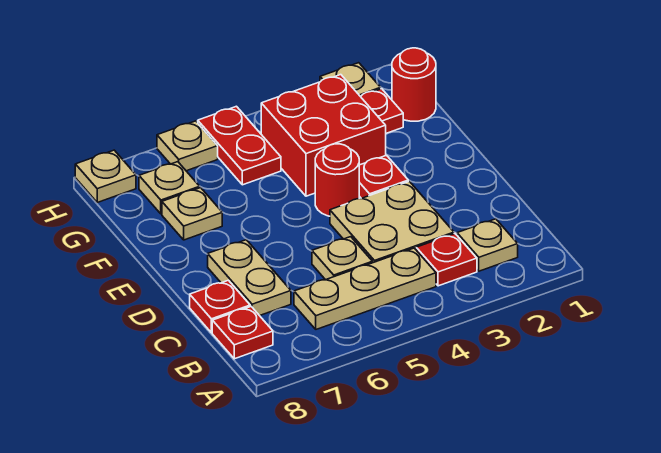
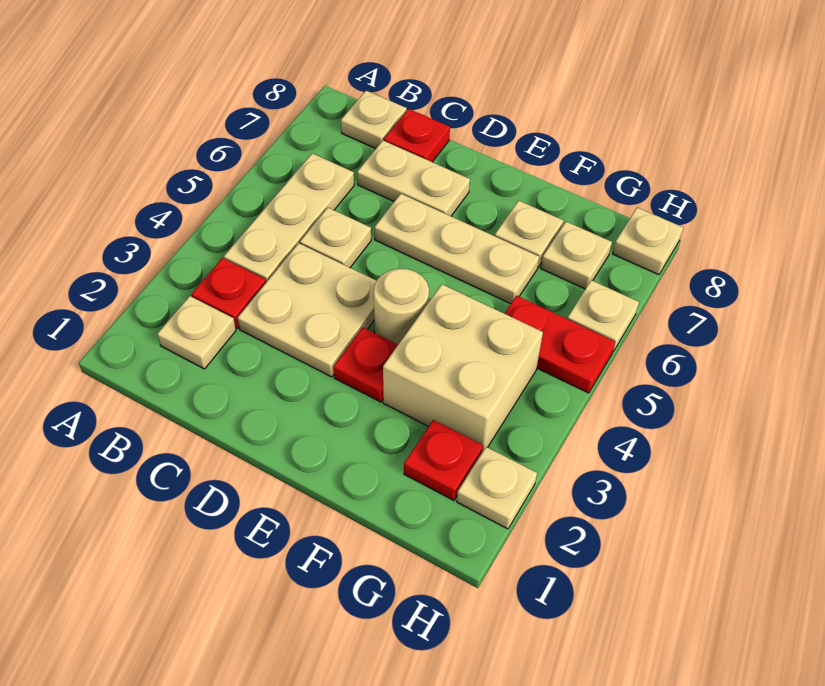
red 1x1 plate [212,306,273,359] -> tan 1x1 plate [341,91,407,149]
none -> tan 1x3 plate [375,194,539,304]
red 1x1 round brick [315,144,359,216] -> tan 1x1 round brick [374,269,429,344]
red 2x2 brick [261,75,386,196] -> tan 2x2 brick [383,284,543,450]
red 1x1 round brick [392,48,436,121] -> none

